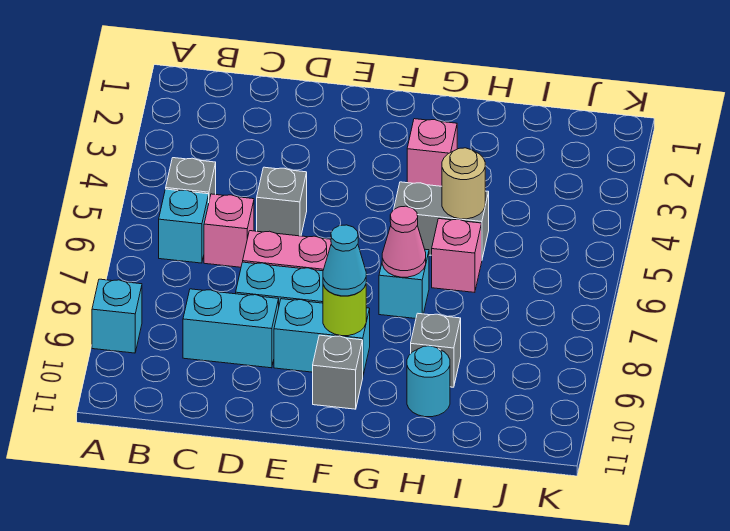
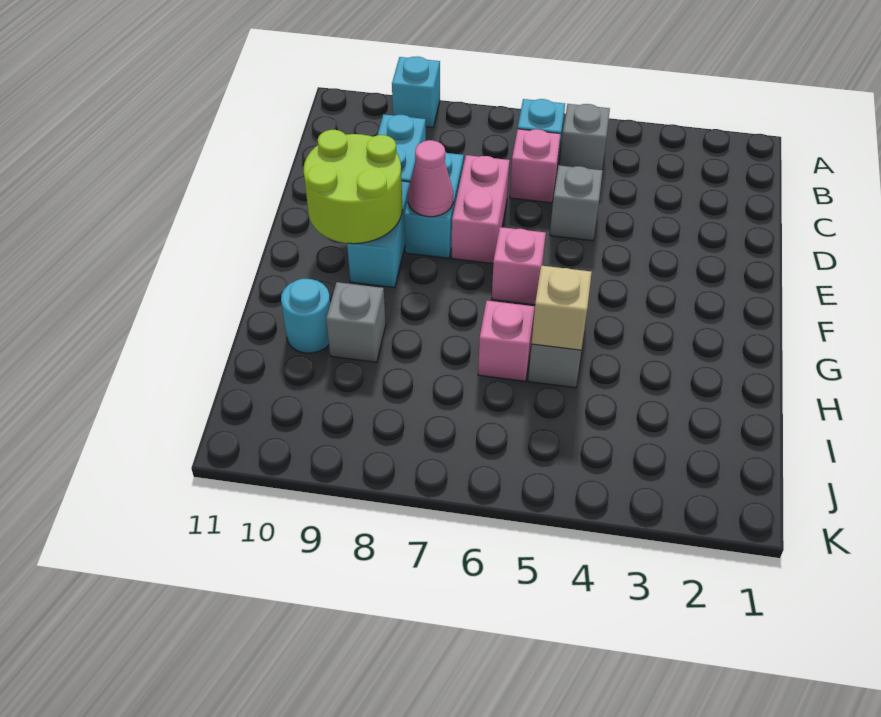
lime 1x1 round brick [323,285,366,336] -> lime 2x2 round brick [304,130,402,244]
cyan 1x1 cone [323,225,366,296] -> none
grey 1x1 brick [313,335,363,409] -> none
pink 1x1 brick [407,119,457,186] -> pink 1x1 brick moved to [492,227,546,305]
cyan 1x1 brick [379,249,429,319] -> none
pink 1x1 cone [382,206,426,277] -> pink 1x1 cone moved to [408,140,453,217]
tan 1x1 round brick [442,148,485,219] -> tan 1x1 brick [532,266,592,350]

